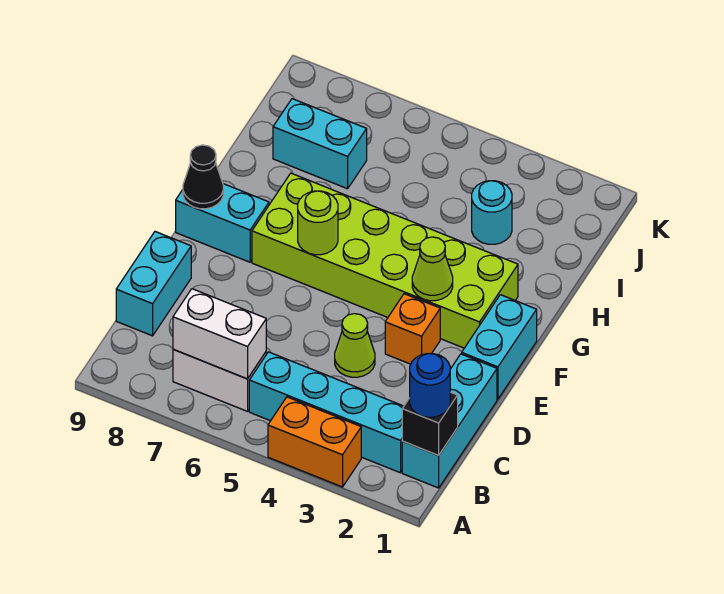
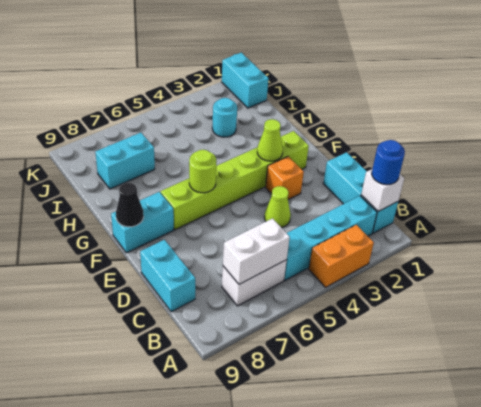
black 1x1 brick [402,392,458,455] -> white 1x1 brick [361,169,404,211]
cyan 1x2 brick [462,295,537,399] -> cyan 1x2 brick moved to [222,52,269,108]
lime 2x6 brick [252,173,518,348] -> lime 1x6 brick [161,131,309,230]

